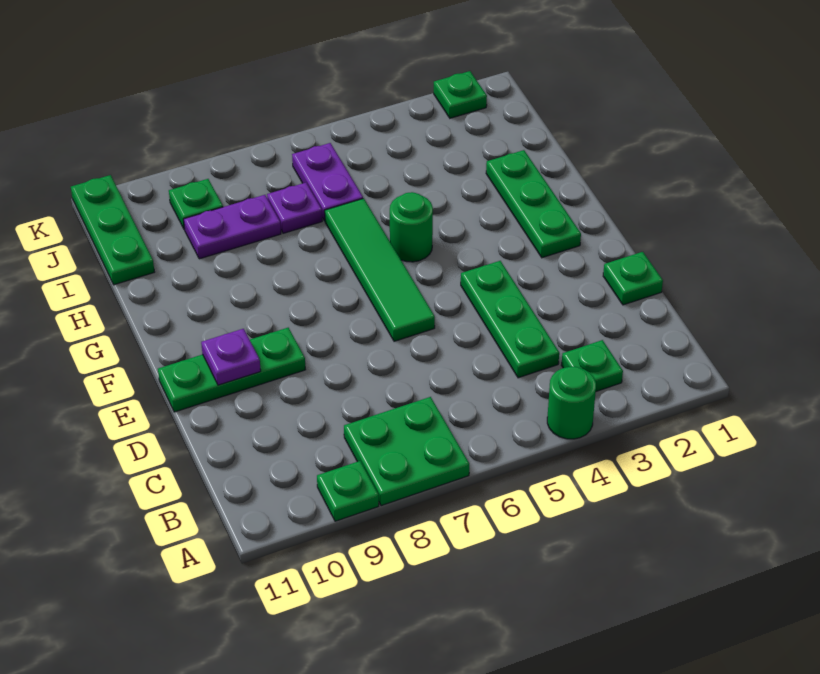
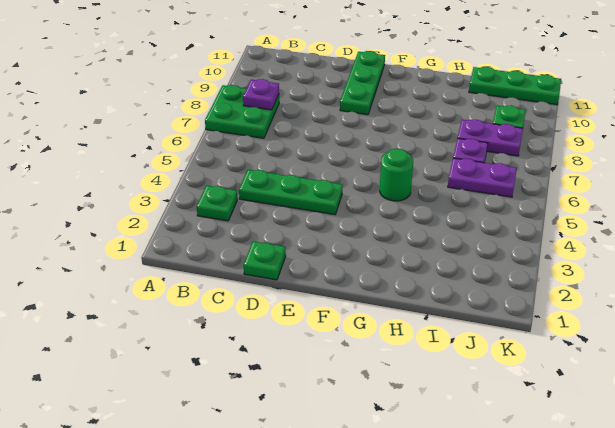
green 1x1 round brick [547,366,596,439] -> none
green 1x1 plate [317,461,379,521] -> none
green 1x4 tile [325,198,435,341] -> none
purple 1x1 plate [201,329,261,385] -> purple 1x1 plate moved to [243,79,279,110]
green 1x3 plate [486,150,581,258] -> none
purple 1x2 plate [184,195,281,259] -> purple 1x2 plate turned to [458,120,523,156]
green 1x1 plate [434,71,487,118] -> none

